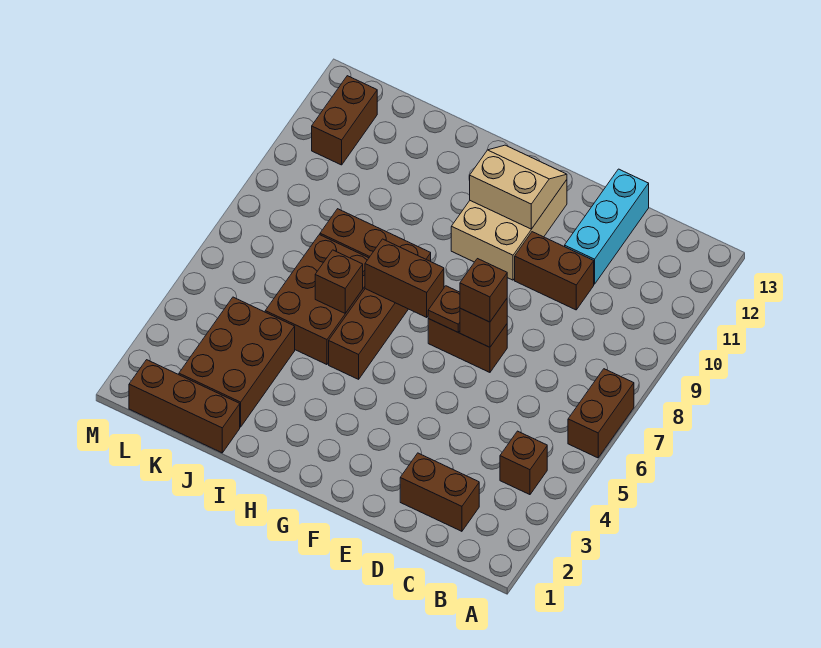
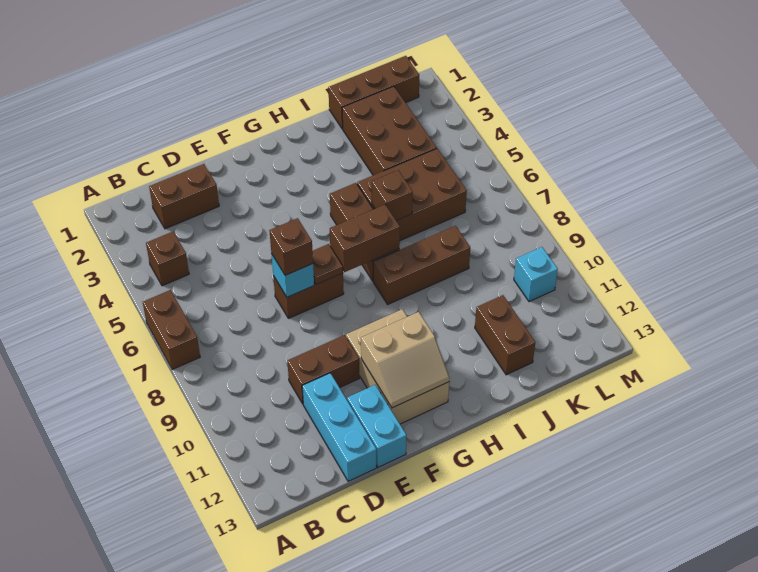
brown 1x1 brick [460,299,507,347] -> cyan 1x1 brick [271,253,314,297]
none -> cyan 1x2 brick [347,385,406,467]
brown 2x3 brick [265,235,369,365] -> brown 2x3 brick turned to [357,149,467,241]
none -> cyan 1x1 brick [514,247,558,302]
brown 1x2 brick [312,76,377,165] -> brown 1x2 brick moved to [475,295,535,375]

